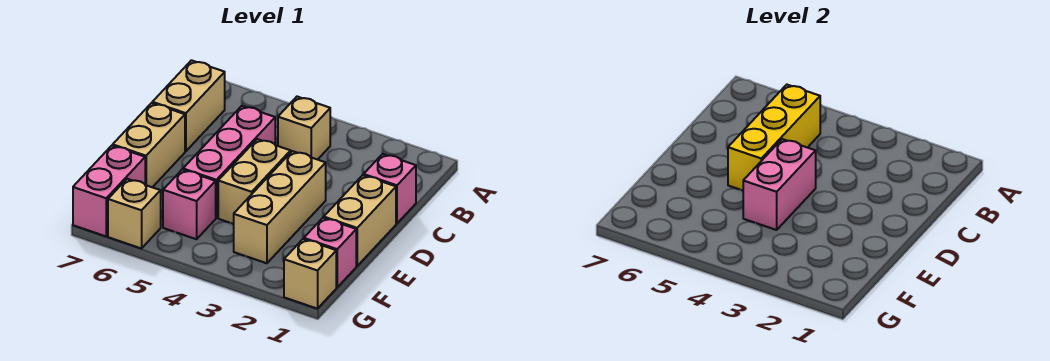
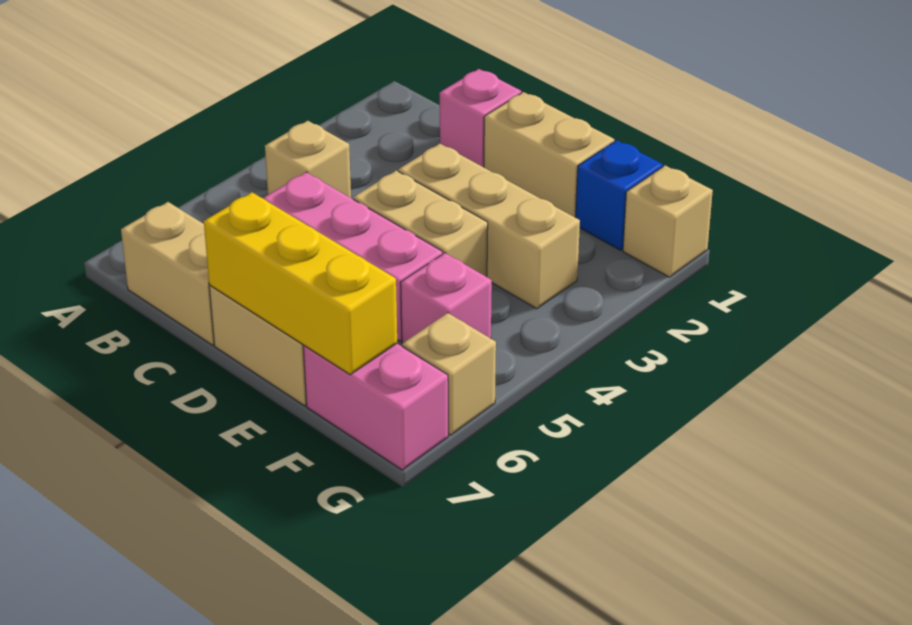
yellow 1x3 brick [728,85,820,191] -> yellow 1x3 brick moved to [204,192,397,375]
pink 1x2 brick [743,139,816,230] -> none
pink 1x1 brick [304,218,356,287] -> blue 1x1 brick [576,140,663,250]

